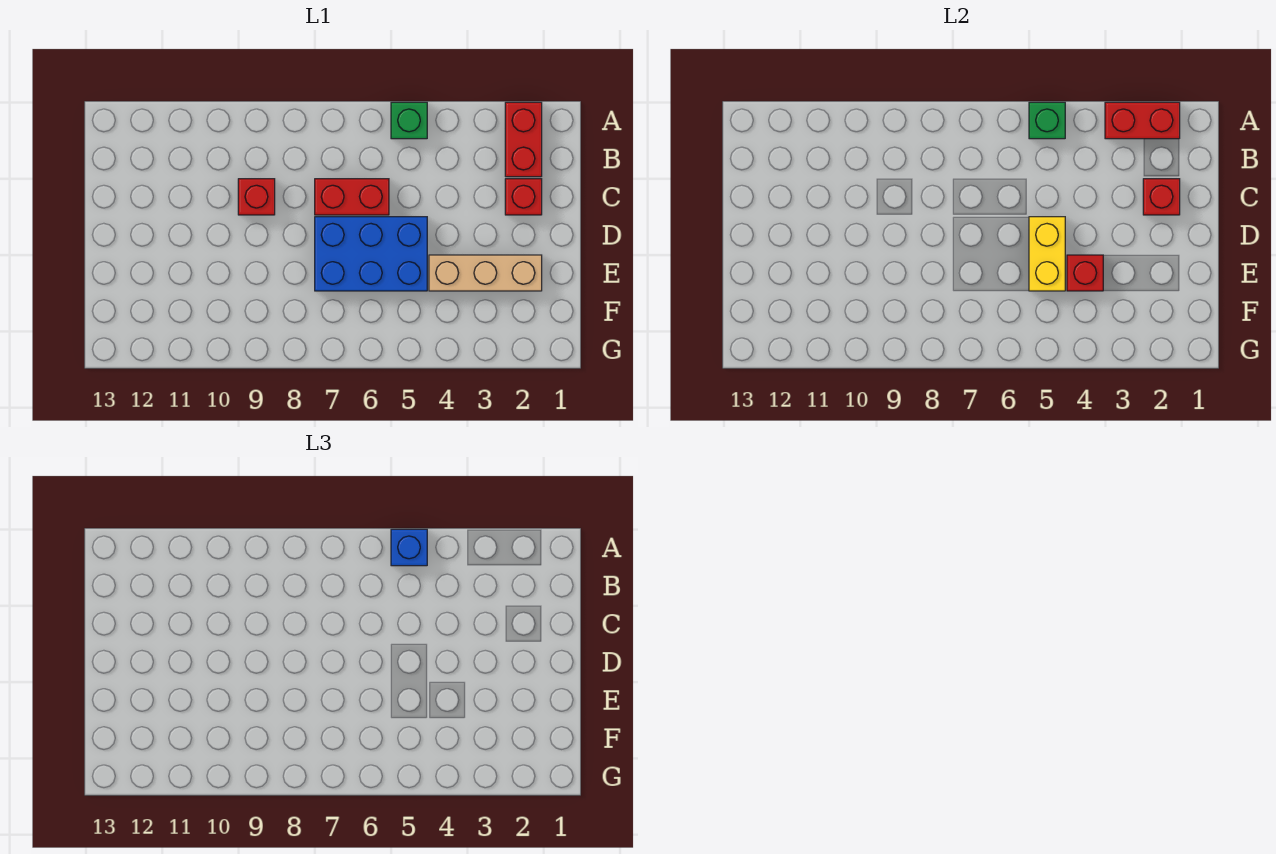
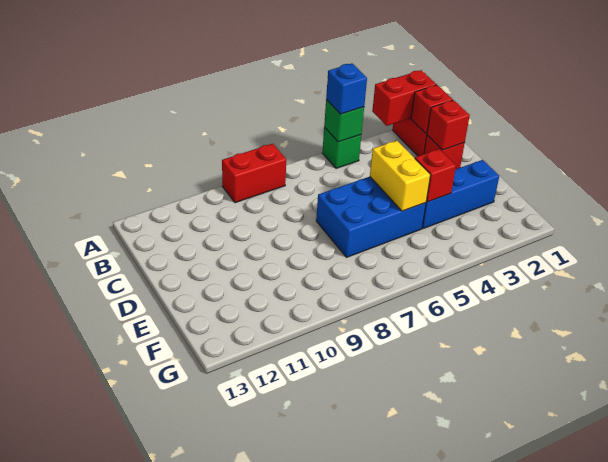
red 1x2 brick [315,179,389,215] -> red 1x2 brick moved to [222,144,286,203]
red 1x1 brick [238,179,275,215] -> red 1x1 brick moved to [411,85,453,134]
tan 1x3 brick [429,255,542,291] -> blue 1x3 brick [422,160,499,229]

